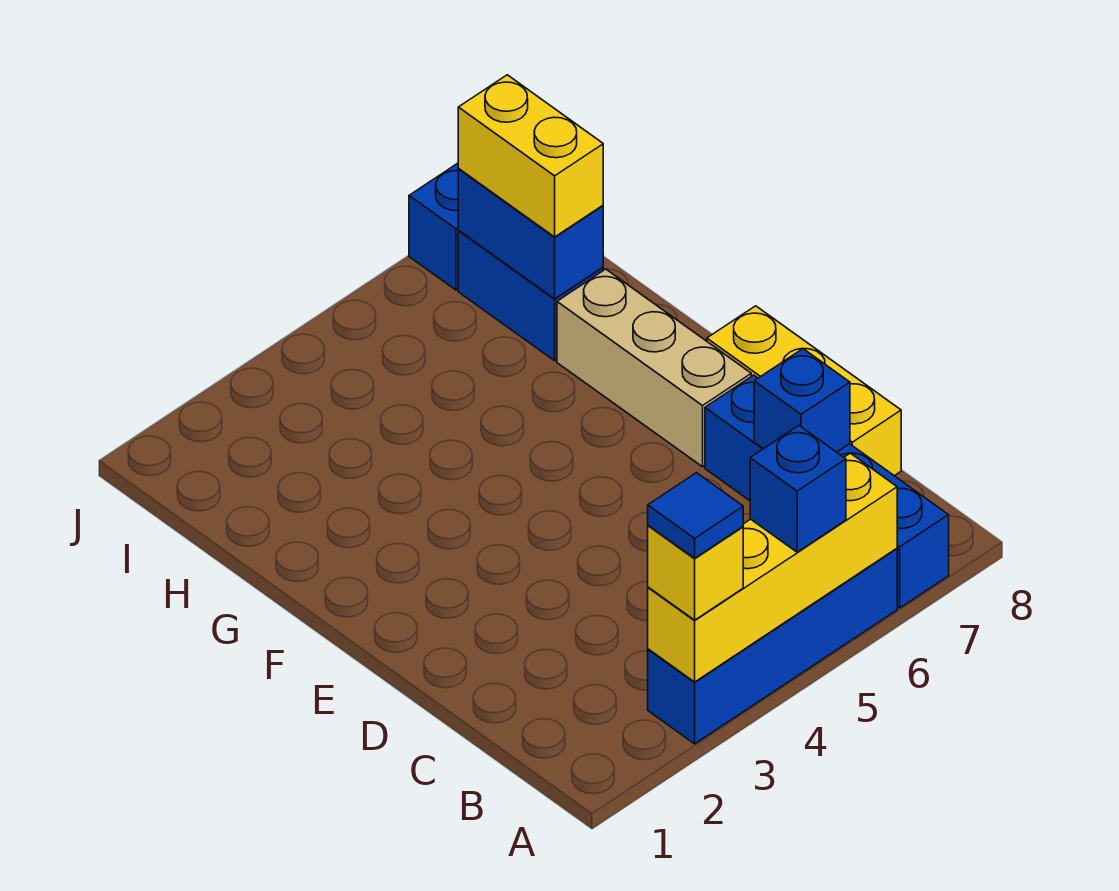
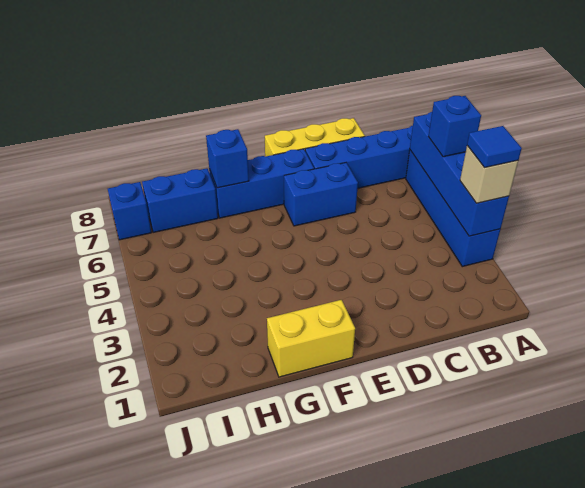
yellow 1x4 brick [648,453,897,682] -> blue 1x4 brick [410,112,509,236]
yellow 1x1 brick [648,525,743,620] -> tan 1x1 brick [460,146,518,203]
blue 1x1 brick [754,349,850,452] -> blue 1x1 brick moved to [206,129,249,188]
tan 1x3 brick [557,269,751,467] -> blue 1x3 brick [209,149,314,218]
blue 1x2 brick [458,169,603,299] -> blue 1x2 brick moved to [284,163,358,226]
yellow 1x2 brick [458,75,603,237] -> yellow 1x2 brick moved to [267,300,355,377]

